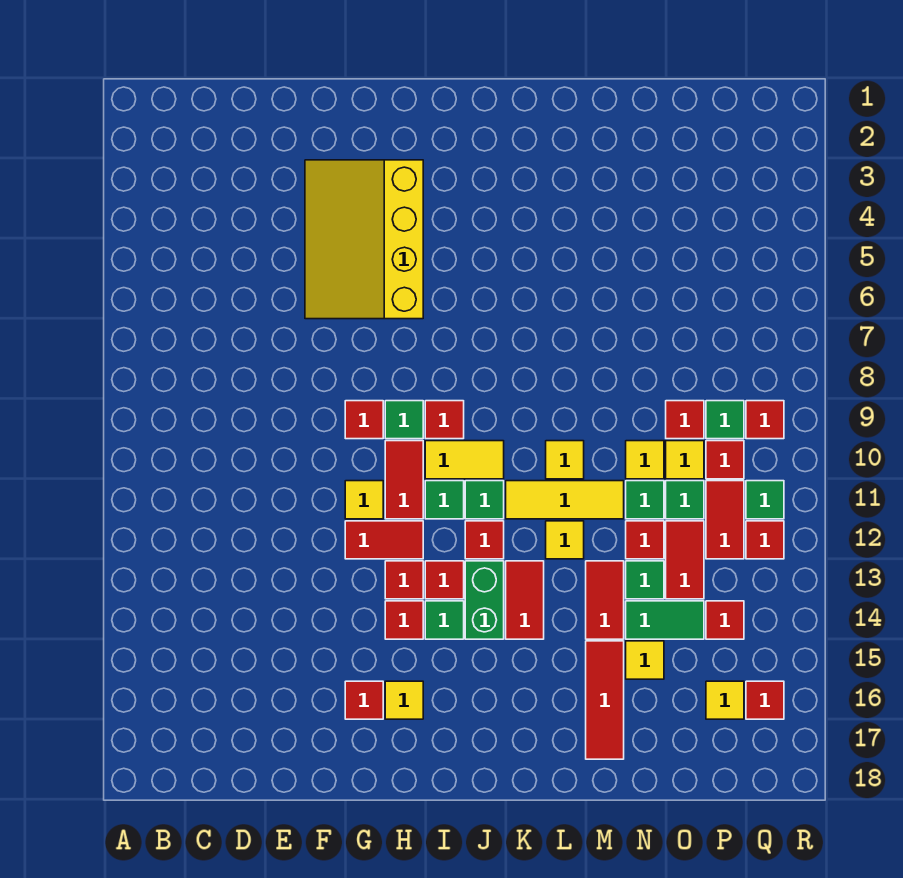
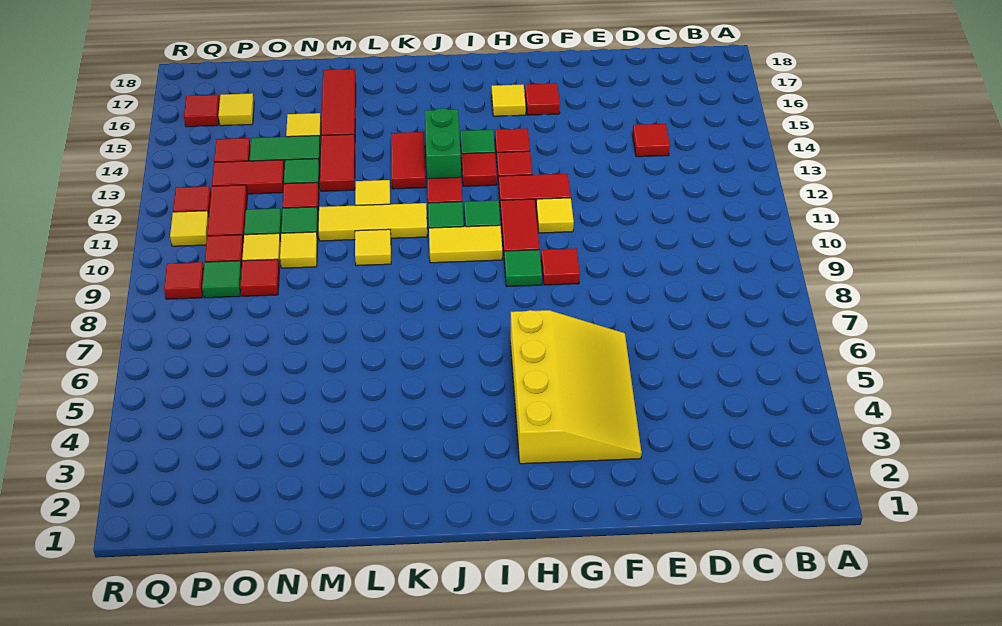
red 1x1 tile [425,401,464,439] -> red 1x1 tile moved to [633,124,670,157]
red 1x2 tile [666,521,704,599] -> red 1x2 tile turned to [212,160,284,194]
green 1x1 tile [746,481,784,519] -> yellow 1x1 tile [170,211,209,246]

